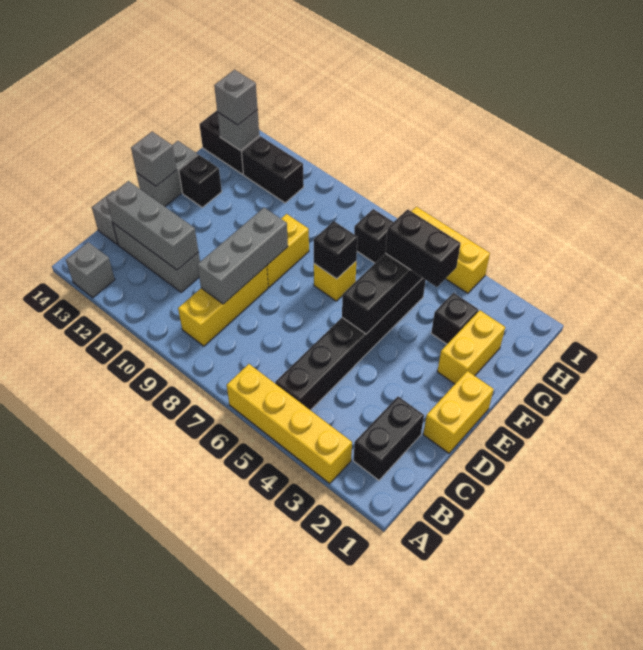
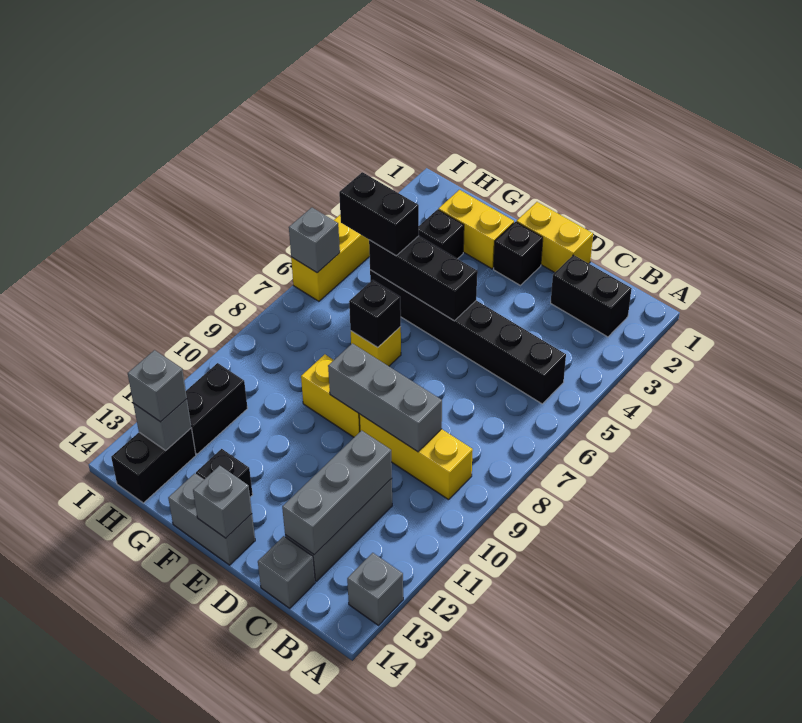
yellow 1x4 brick [227,364,352,484] -> none
black 1x2 brick [385,209,461,287] -> black 1x2 brick turned to [339,172,419,256]
black 1x1 brick [354,209,393,263] -> black 1x1 brick moved to [494,222,543,285]
none -> grey 1x1 brick [289,208,340,273]

